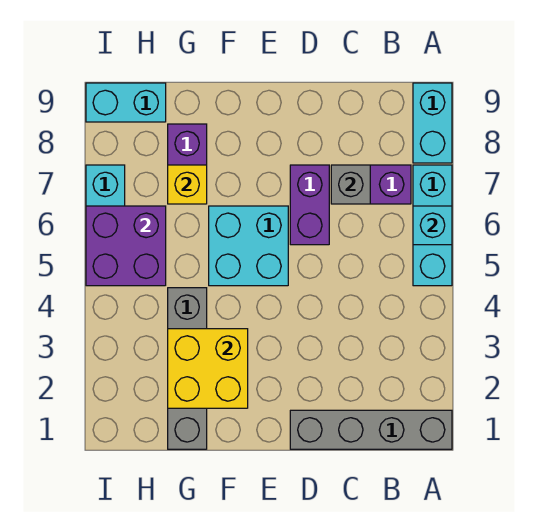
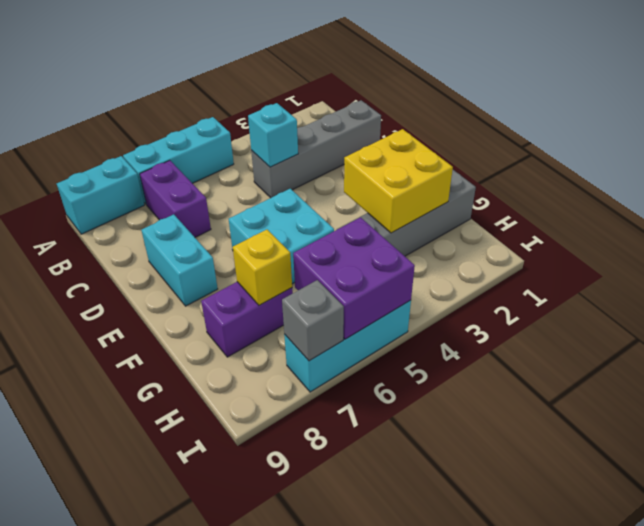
grey 1x4 brick [290,410,452,449] -> grey 1x4 brick turned to [251,100,381,198]
cyan 1x1 brick [413,206,452,245] -> cyan 1x1 brick moved to [248,103,298,167]
grey 1x1 brick [331,165,370,204] -> grey 1x1 brick moved to [282,280,344,361]
purple 1x2 brick [290,165,329,245] -> none
cyan 1x2 brick [86,83,166,122] -> cyan 1x2 brick moved to [141,214,218,306]

